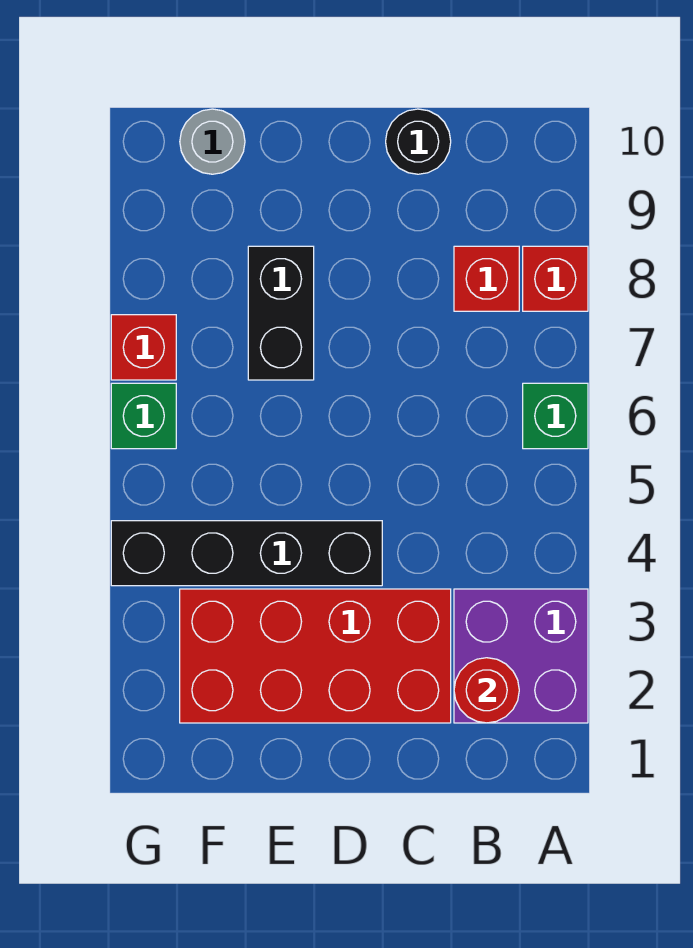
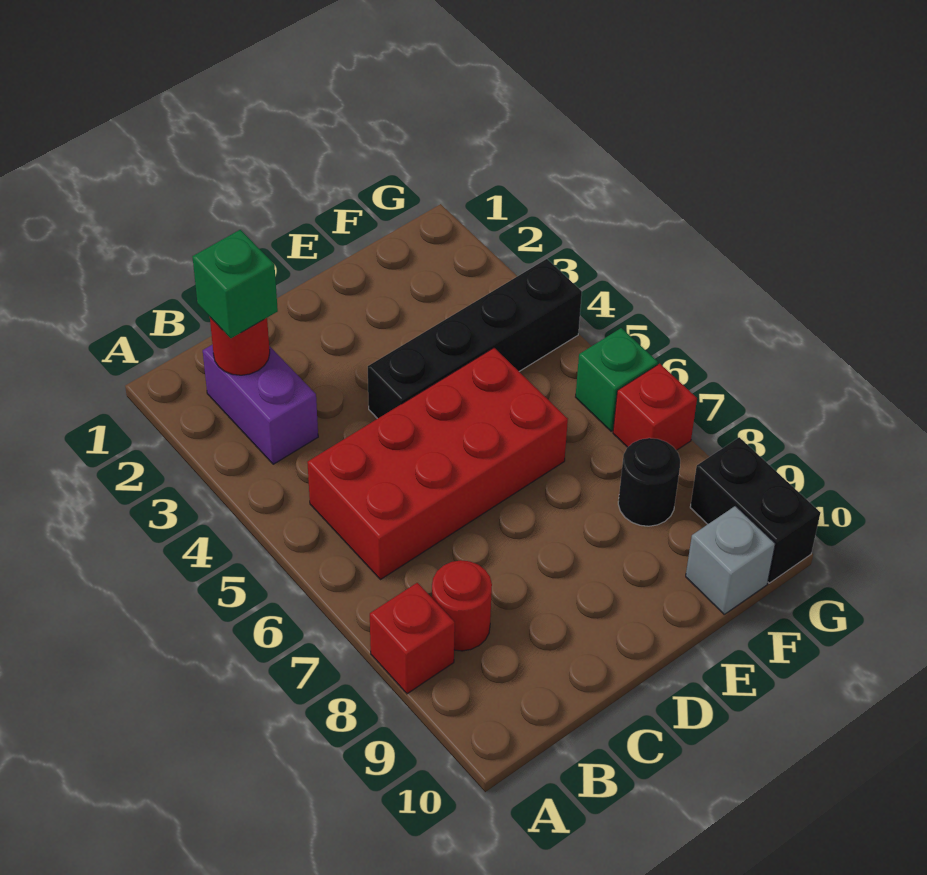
purple 2x2 brick [454,589,588,723] -> purple 1x2 brick [203,344,318,464]
green 1x1 brick [523,383,588,449] -> green 1x1 brick moved to [192,230,278,338]
red 1x1 brick [454,246,519,311] -> red 1x1 round brick [432,560,492,651]
red 2x4 brick [180,589,451,723] -> red 2x4 brick moved to [307,348,568,580]
black 1x1 round brick [386,109,451,174] -> black 1x1 round brick moved to [618,438,680,526]
black 1x2 brick [248,246,314,380] -> black 1x2 brick moved to [690,437,820,583]
grey 1x1 round brick [180,109,245,174] -> grey 1x1 brick [686,506,775,614]

